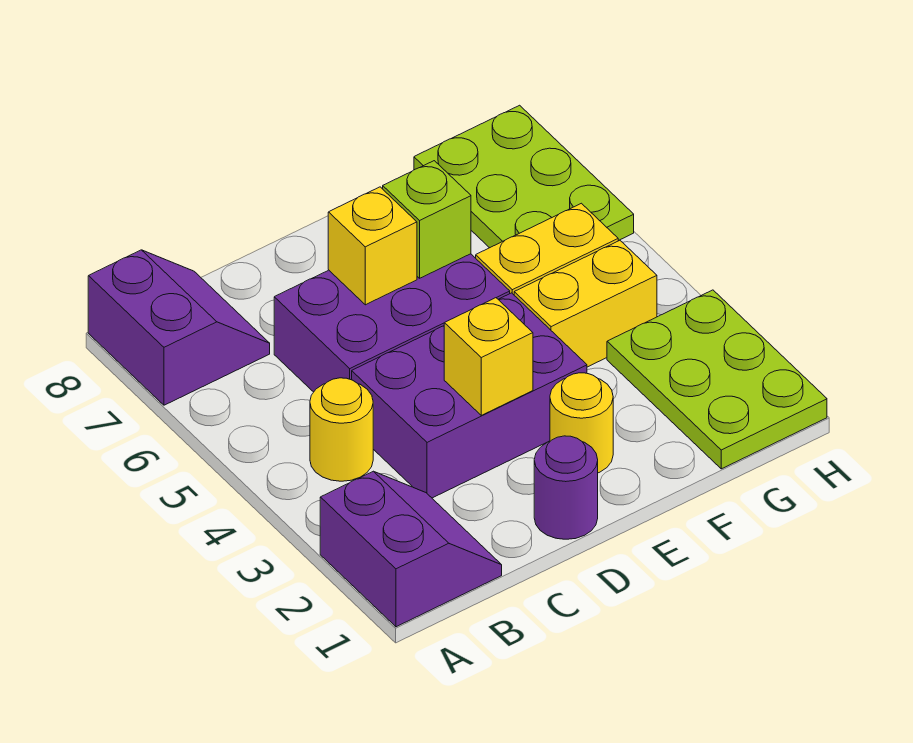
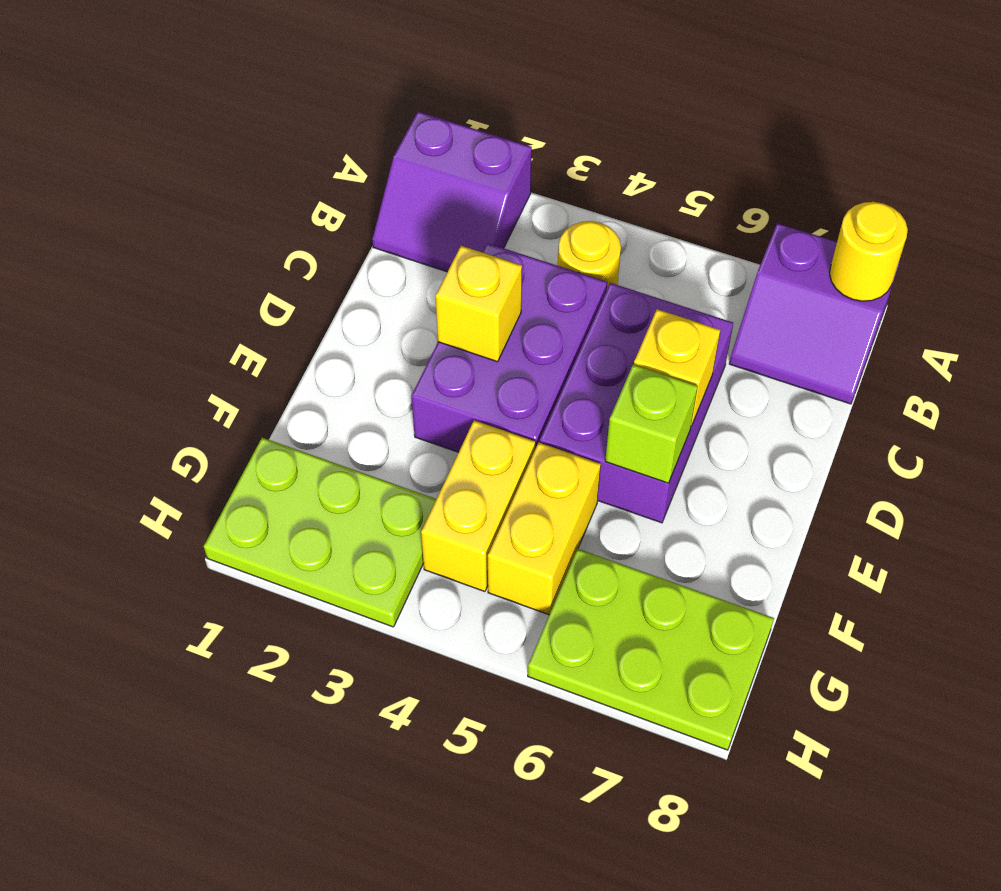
purple 1x1 round brick [534,436,598,539] -> none
yellow 1x1 round brick [550,373,613,473] -> yellow 1x1 round brick moved to [830,202,908,301]

